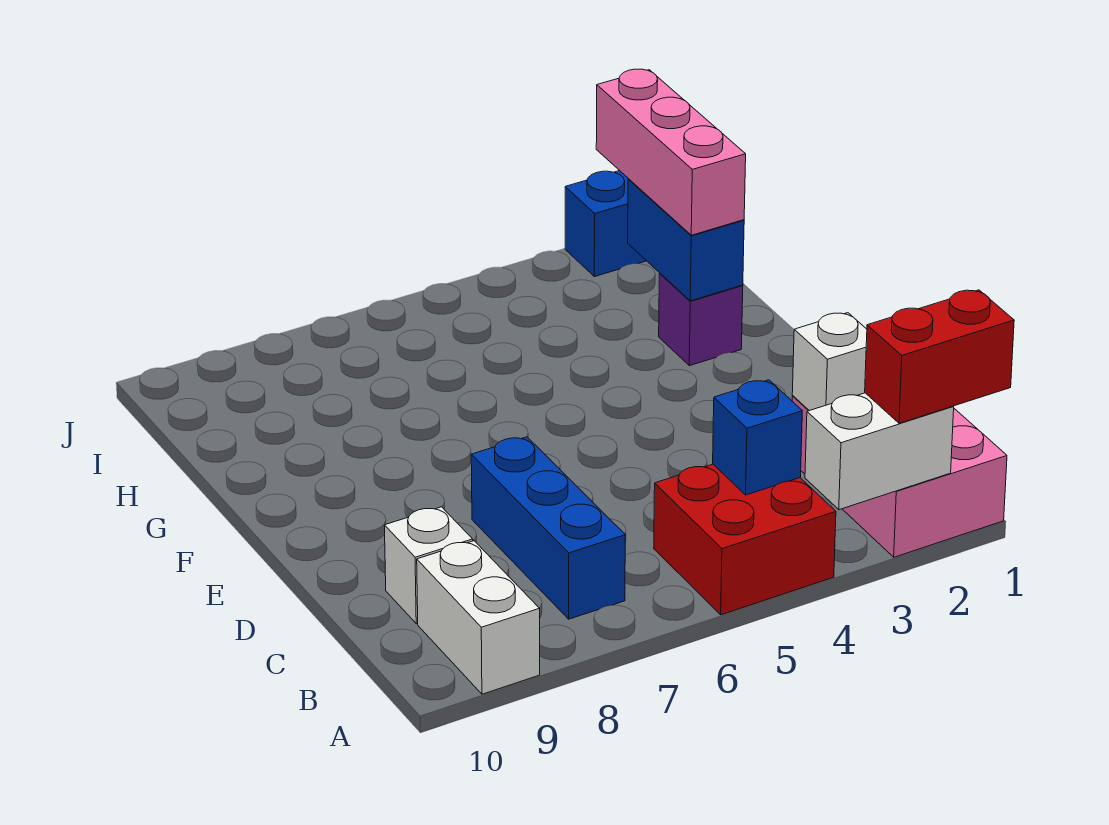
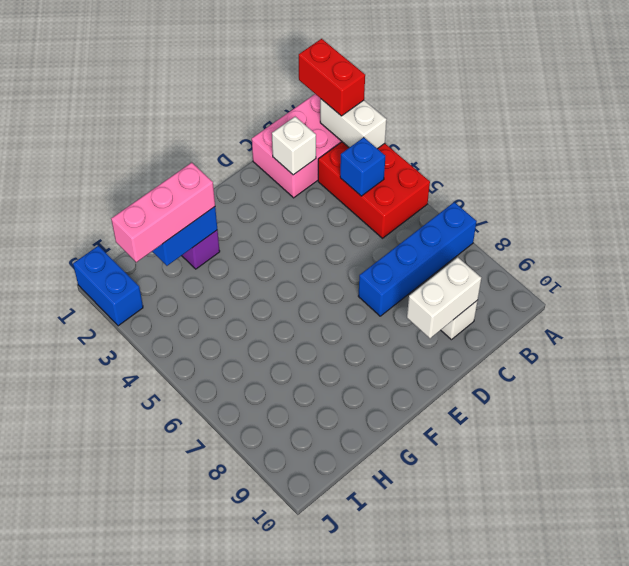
red 2x2 brick [654,464,836,615] -> red 2x3 brick [318,142,430,238]
white 1x2 brick [417,541,540,694] -> white 1x2 brick moved to [407,257,481,338]
blue 1x3 brick [471,437,625,619] -> blue 1x4 brick [358,202,477,316]

